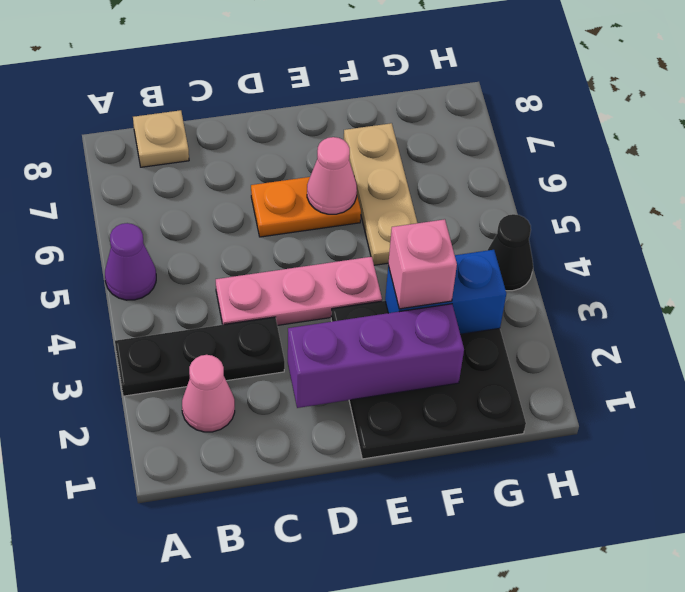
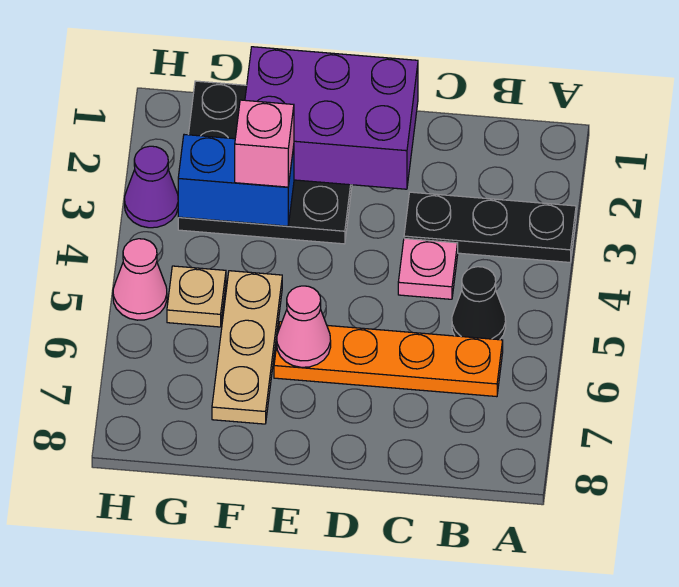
purple 1x1 cone [105,223,156,300] -> purple 1x1 cone moved to [125,146,178,228]
pink 1x1 cone [182,355,235,432] -> pink 1x1 cone moved to [113,239,167,320]
tan 1x1 plate [133,110,189,167] -> tan 1x1 plate moved to [167,266,226,327]
pink 1x3 plate [216,257,382,325] -> pink 1x1 plate [398,238,458,299]
purple 1x3 brick [288,304,464,408] -> purple 2x3 brick [245,47,418,189]
orange 1x2 plate [251,177,361,237] -> orange 1x4 plate [274,322,503,397]
black 1x1 cone [488,214,533,291] -> black 1x1 cone moved to [452,267,506,340]

